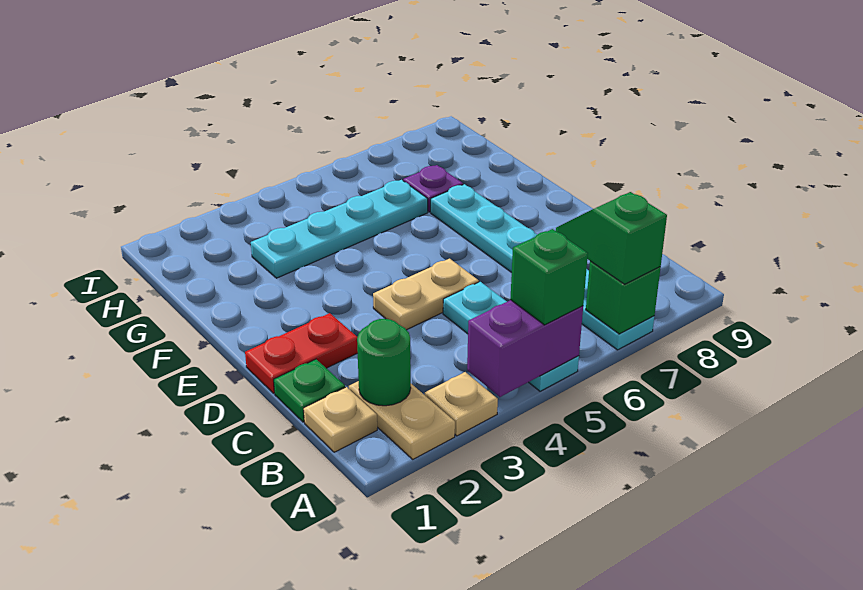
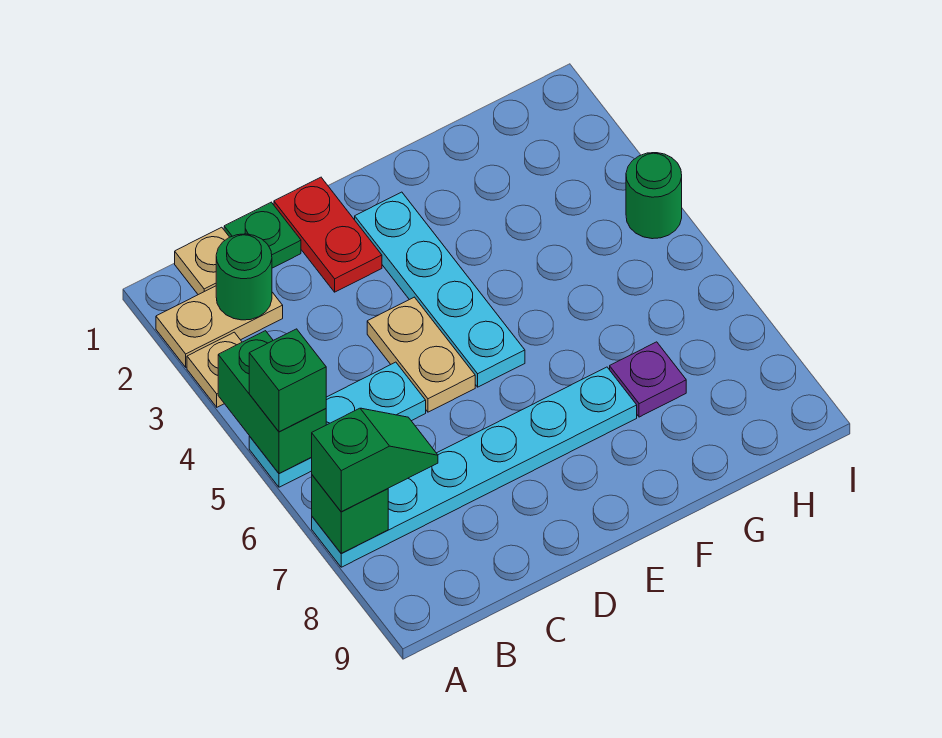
purple 1x2 brick [467,300,583,397] -> green 1x2 brick [218,331,326,474]
cyan 1x4 plate [251,180,428,278] -> cyan 1x4 plate moved to [355,192,525,387]
none -> green 1x1 round brick [626,153,682,239]

